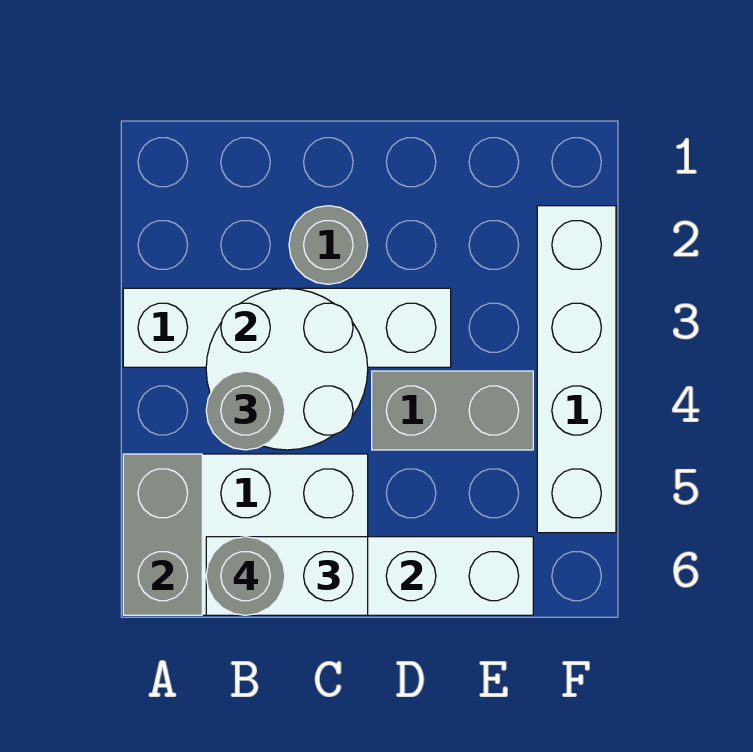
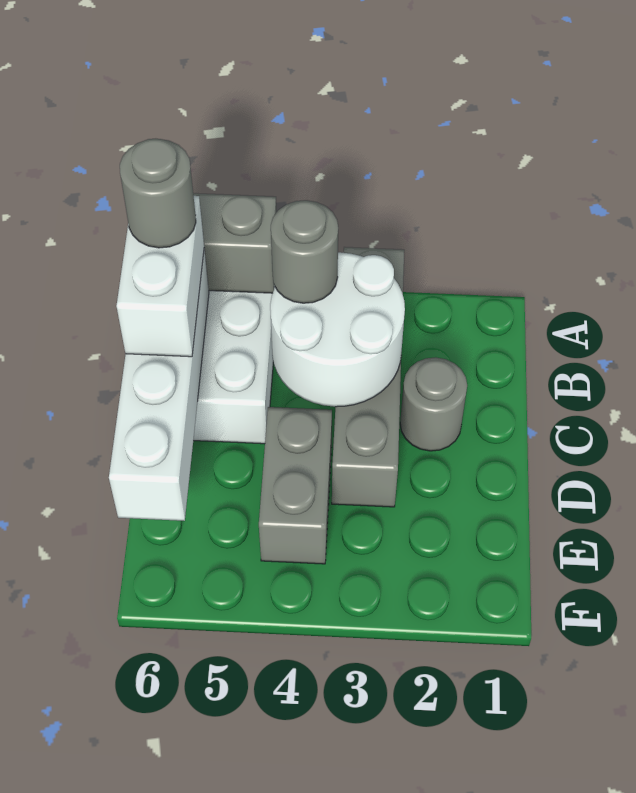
white 1x4 brick [123,288,451,367] -> grey 1x4 brick [332,247,404,507]
white 1x4 brick [537,206,616,533] -> none

